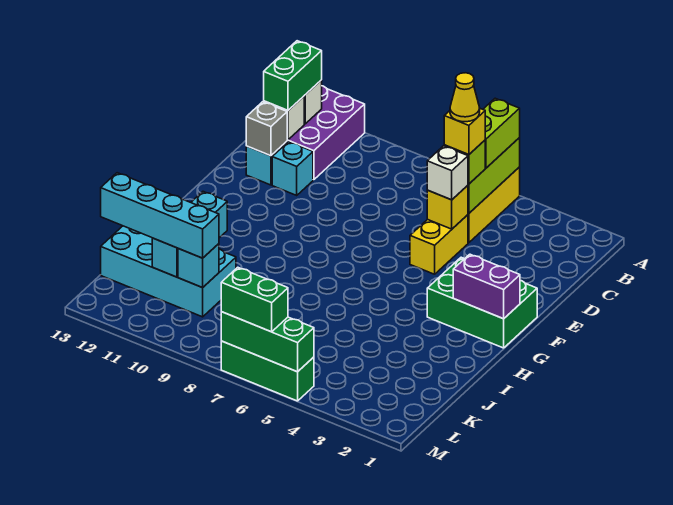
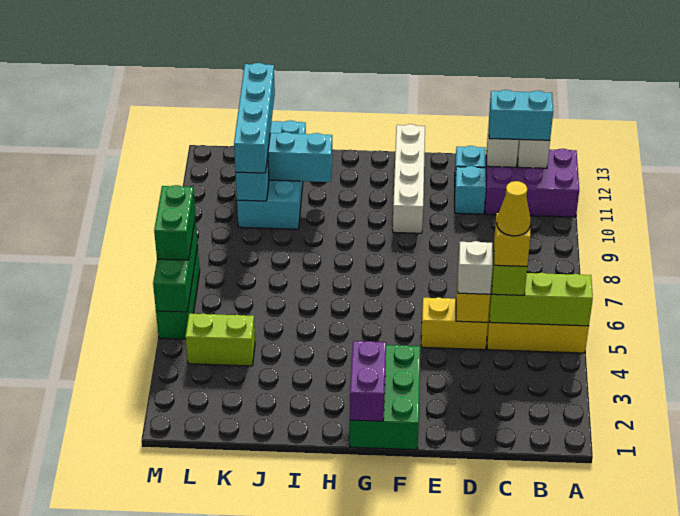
lime 1x2 brick [483,98,520,168] -> lime 1x2 brick moved to [186,314,255,366]
green 1x2 brick [264,41,322,110] -> cyan 1x2 brick [489,90,553,140]
grey 1x1 brick [246,102,287,156] -> none
none -> white 1x4 brick [393,124,425,233]

